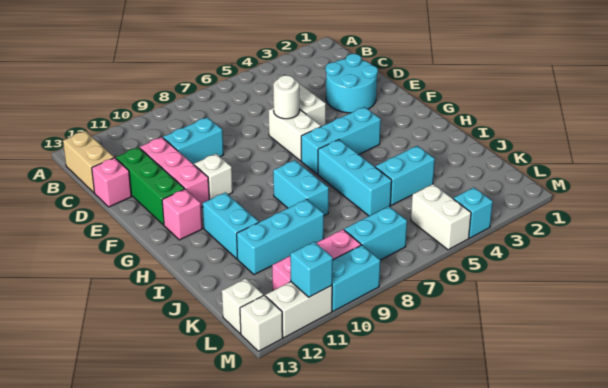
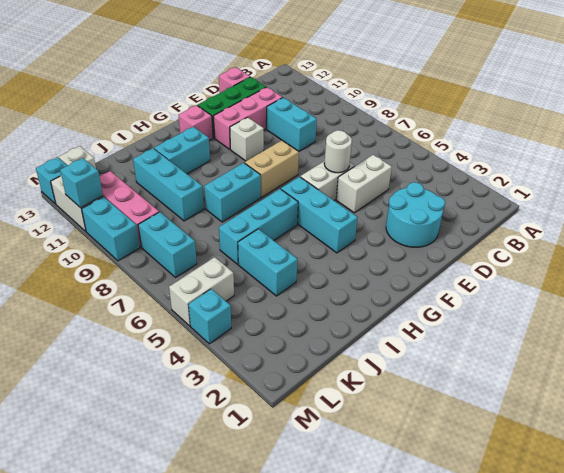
tan 1x2 brick [63,131,114,193] -> tan 1x2 brick moved to [245,140,299,197]
white 1x1 brick [240,295,283,351] -> cyan 1x1 brick [36,157,67,204]

